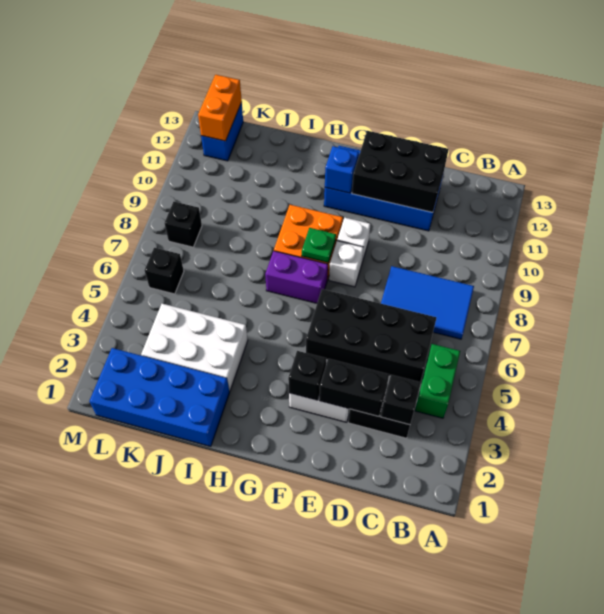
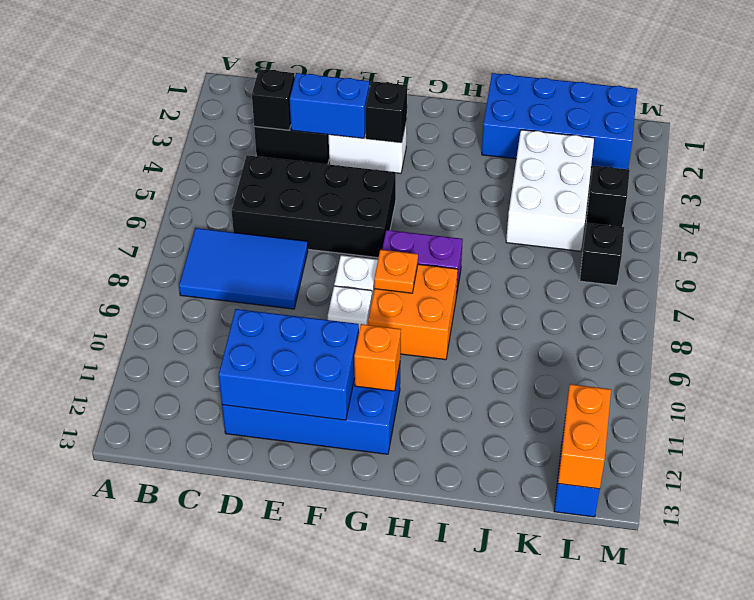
green 1x2 brick [415,344,460,418] -> none
black 1x2 brick [319,359,389,416] -> blue 1x2 brick [290,73,370,138]
black 2x3 brick [352,131,449,212] -> blue 2x3 brick [219,309,359,420]
green 1x1 plate [302,228,336,263] -> orange 1x1 plate [374,250,418,293]
blue 1x1 brick [325,146,359,193] -> orange 1x1 brick [354,324,401,391]
white 2x3 brick [141,304,248,391] -> white 2x3 brick turned to [506,130,594,251]
black 1x1 brick [164,202,202,247] -> black 1x1 brick moved to [586,166,630,227]

